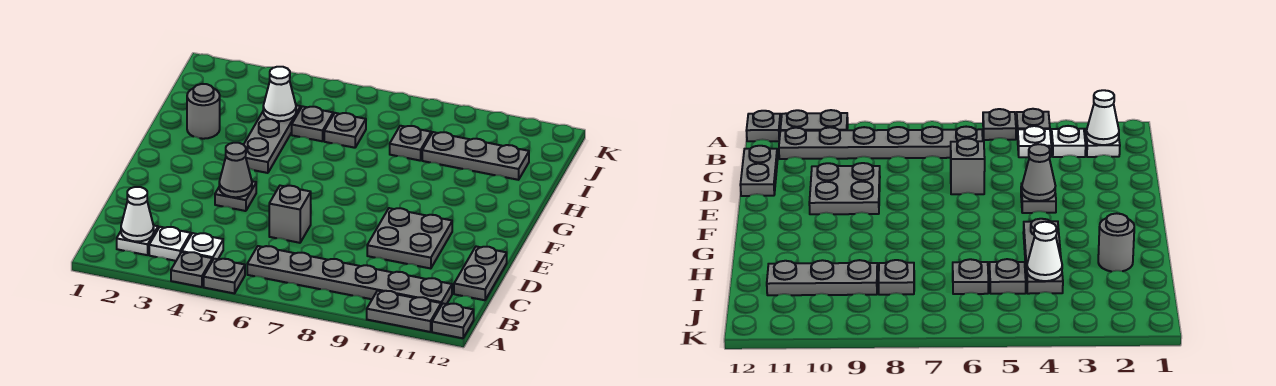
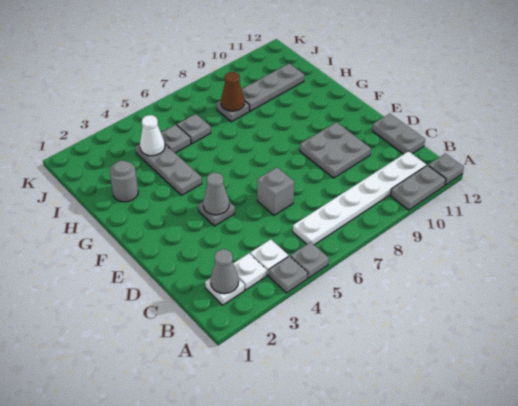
white 1x1 cone [121,187,154,242] -> grey 1x1 cone [210,249,239,294]
grey 1x6 plate [247,246,452,305] -> white 1x6 plate [293,151,426,245]
none -> brown 1x1 cone [221,72,244,111]

